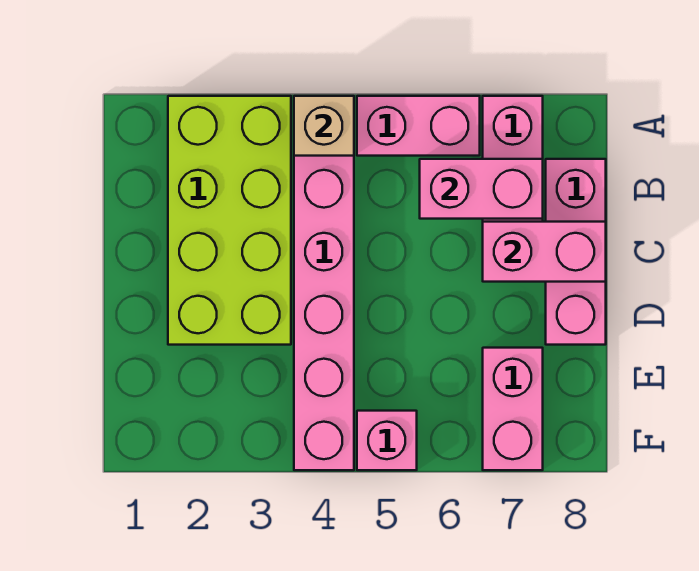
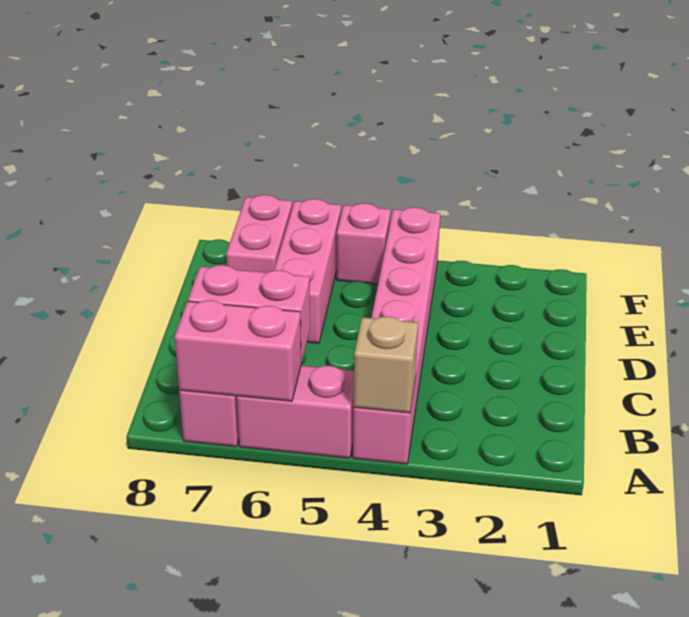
lime 2x4 brick [168,96,291,345] -> none
pink 1x3 brick [546,159,606,345] -> pink 1x3 brick moved to [274,199,341,343]
pink 1x2 brick [483,222,606,282] -> pink 1x2 brick moved to [175,300,301,401]

